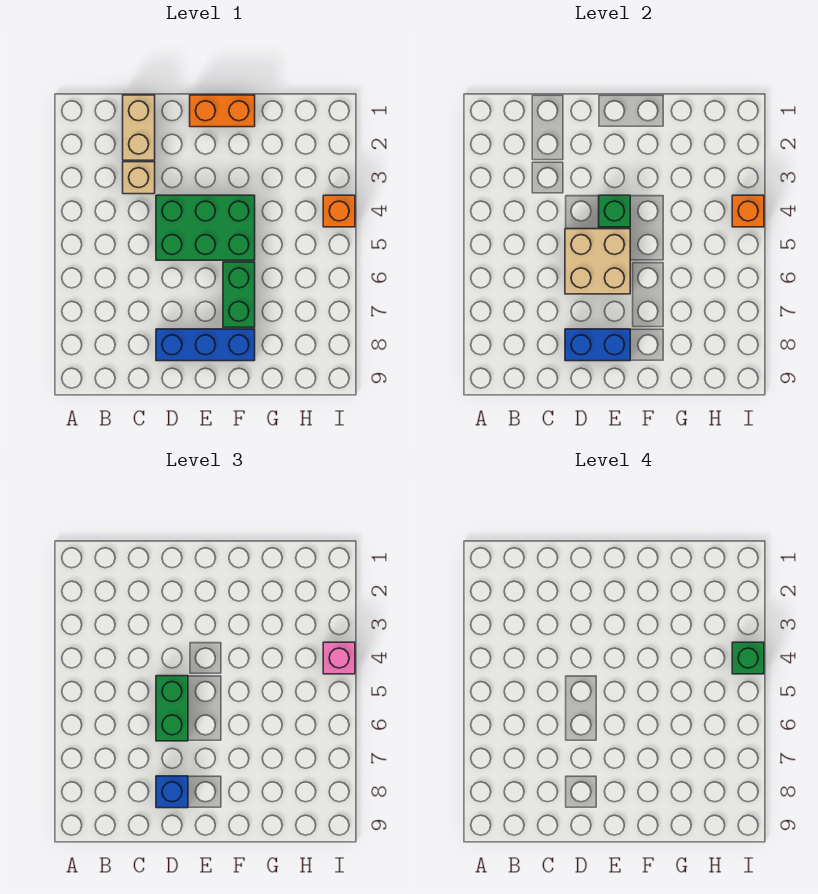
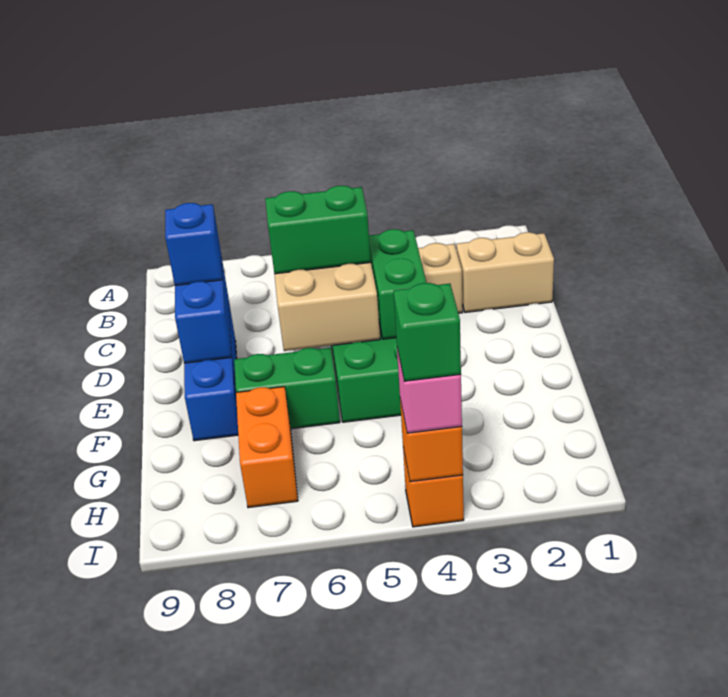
orange 1x2 brick [190,95,255,127] -> orange 1x2 brick moved to [236,387,298,508]
green 1x1 brick [599,195,630,227] -> green 1x2 brick [369,229,426,339]

